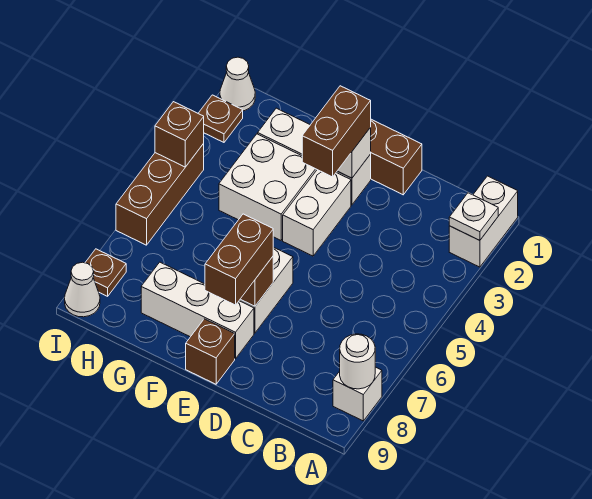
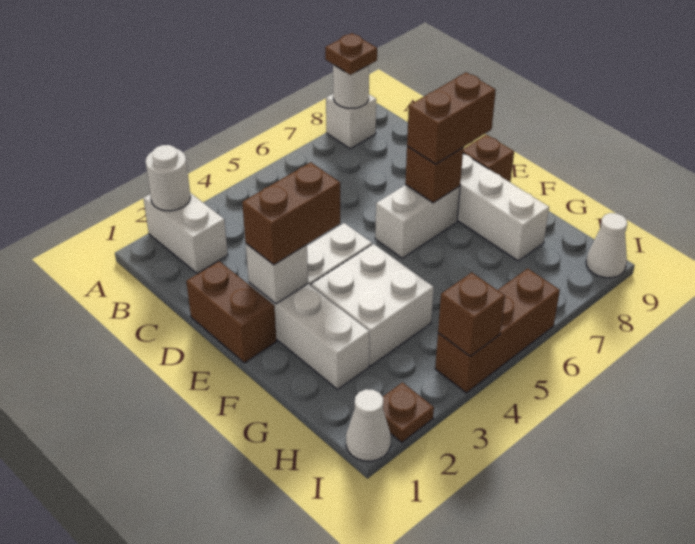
white 1x2 brick [449,176,518,267] -> white 1x2 brick turned to [143,193,228,274]
white 1x1 plate [449,193,498,240] -> white 1x1 round brick [145,145,190,211]
brown 1x1 plate [85,249,126,296] -> brown 1x1 plate moved to [325,33,377,75]

